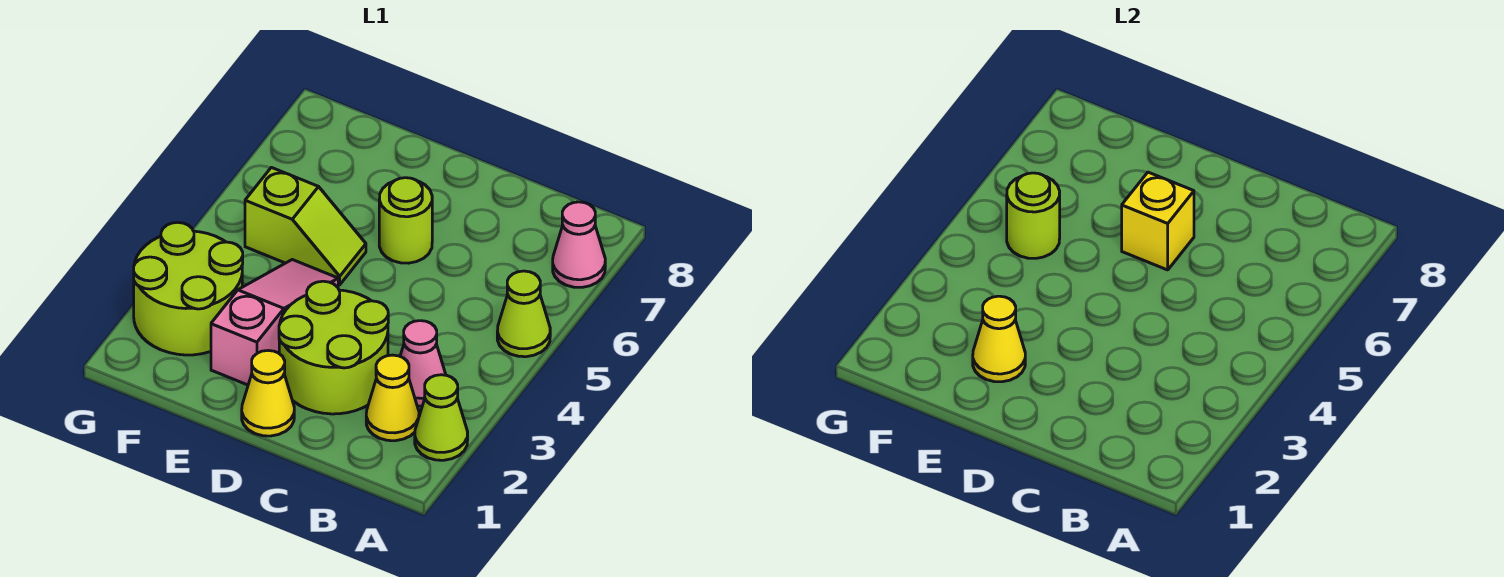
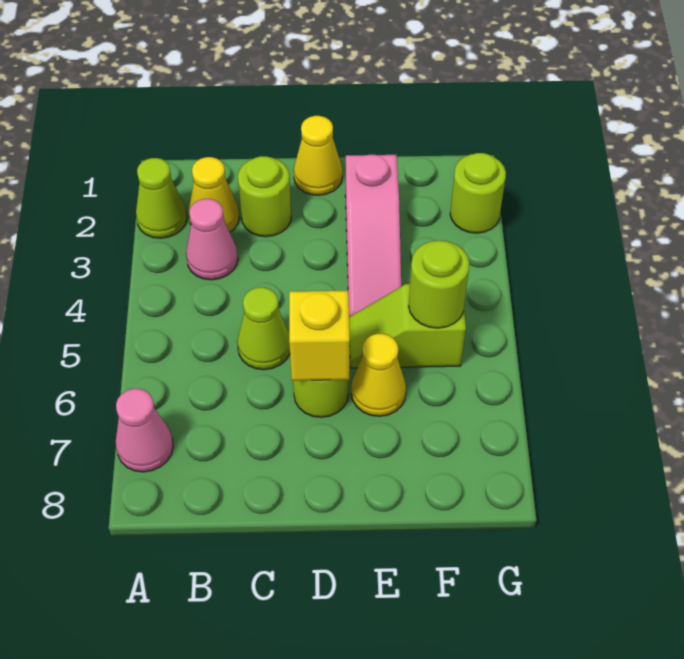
lime 1x1 cone [497,271,550,357] -> lime 1x1 cone moved to [237,287,290,370]
lime 2x2 round brick [279,281,388,414] -> lime 1x1 round brick [238,156,291,237]
yellow 1x1 cone [973,296,1025,382] -> yellow 1x1 cone moved to [351,334,406,416]
lime 2x2 round brick [134,222,243,355] -> lime 1x1 round brick [450,153,506,233]

